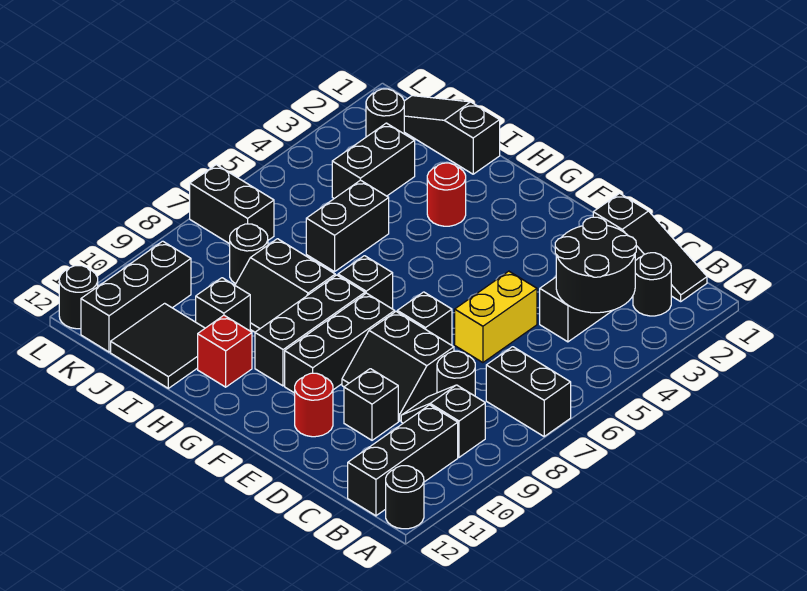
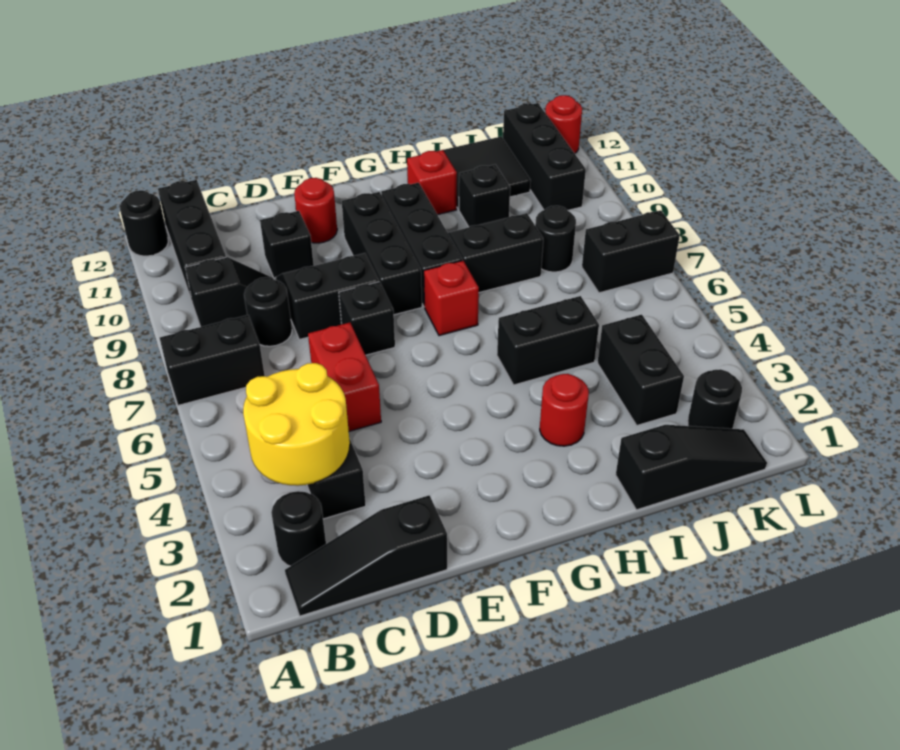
black 2x2 round brick [555,217,636,313] -> yellow 2x2 round brick [243,363,350,486]
yellow 1x2 brick [455,271,537,363] -> red 1x2 brick [308,323,381,431]
black 1x1 brick [338,256,393,309] -> red 1x1 brick [424,261,479,336]
black 1x2 brick [306,180,389,272] -> black 1x2 brick turned to [497,296,599,385]
black 1x1 round brick [59,266,98,329] -> red 1x1 round brick [545,95,582,153]

